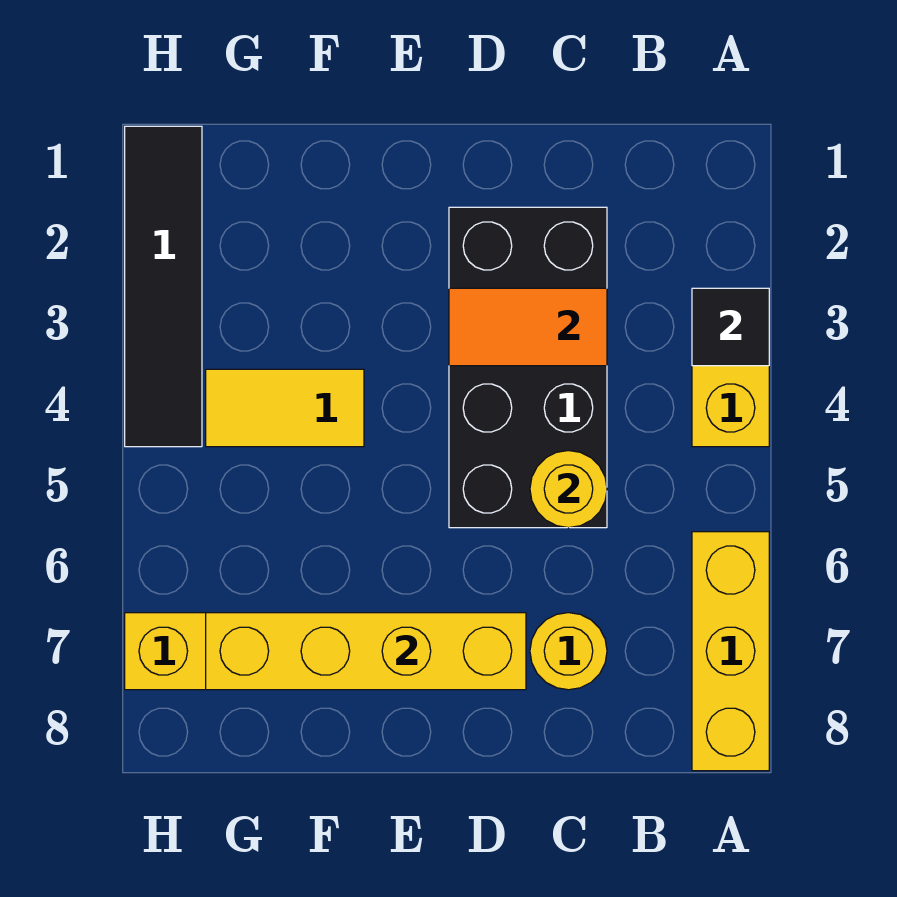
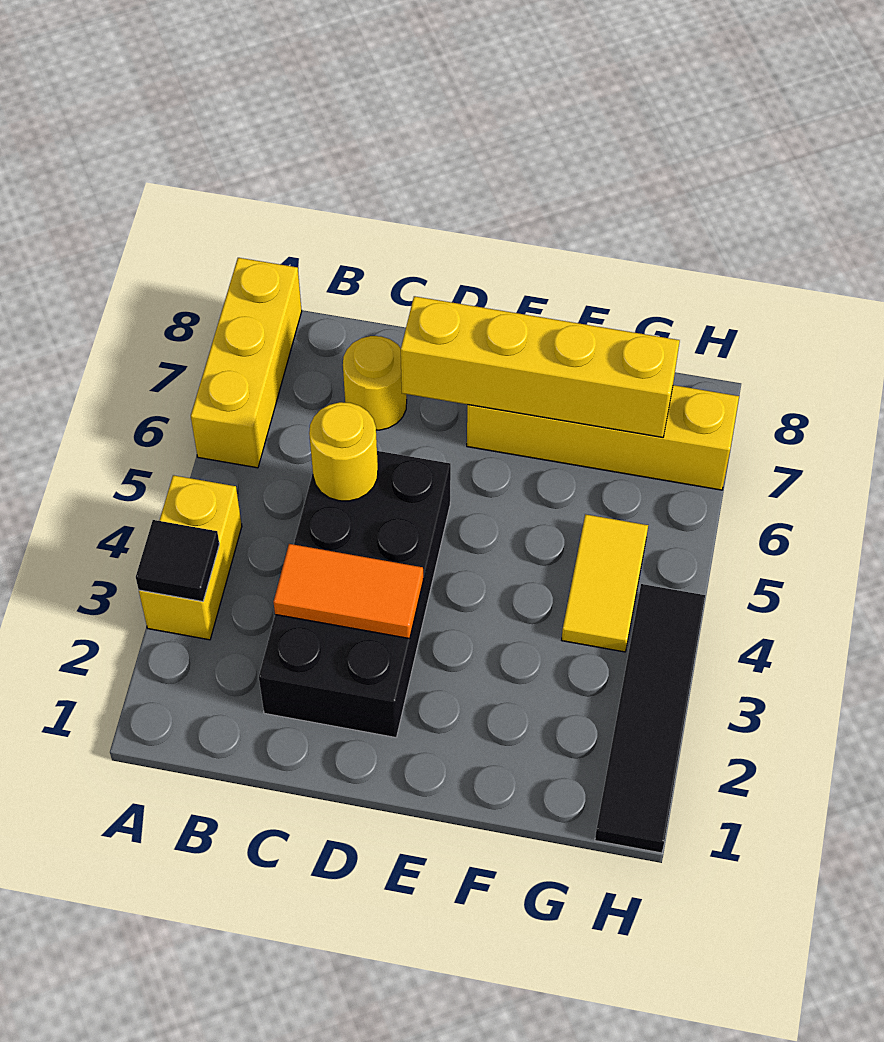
yellow 1x2 tile [206,369,364,447] -> yellow 1x2 tile turned to [562,514,648,652]

